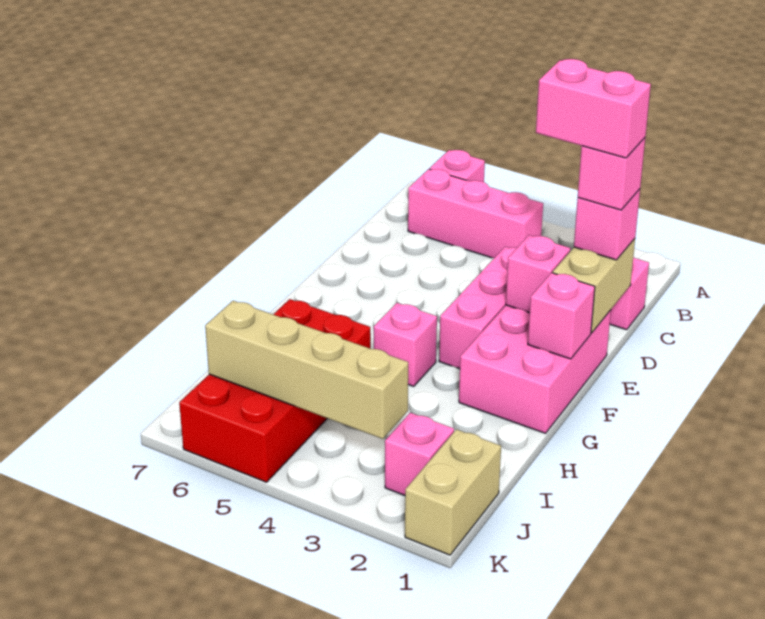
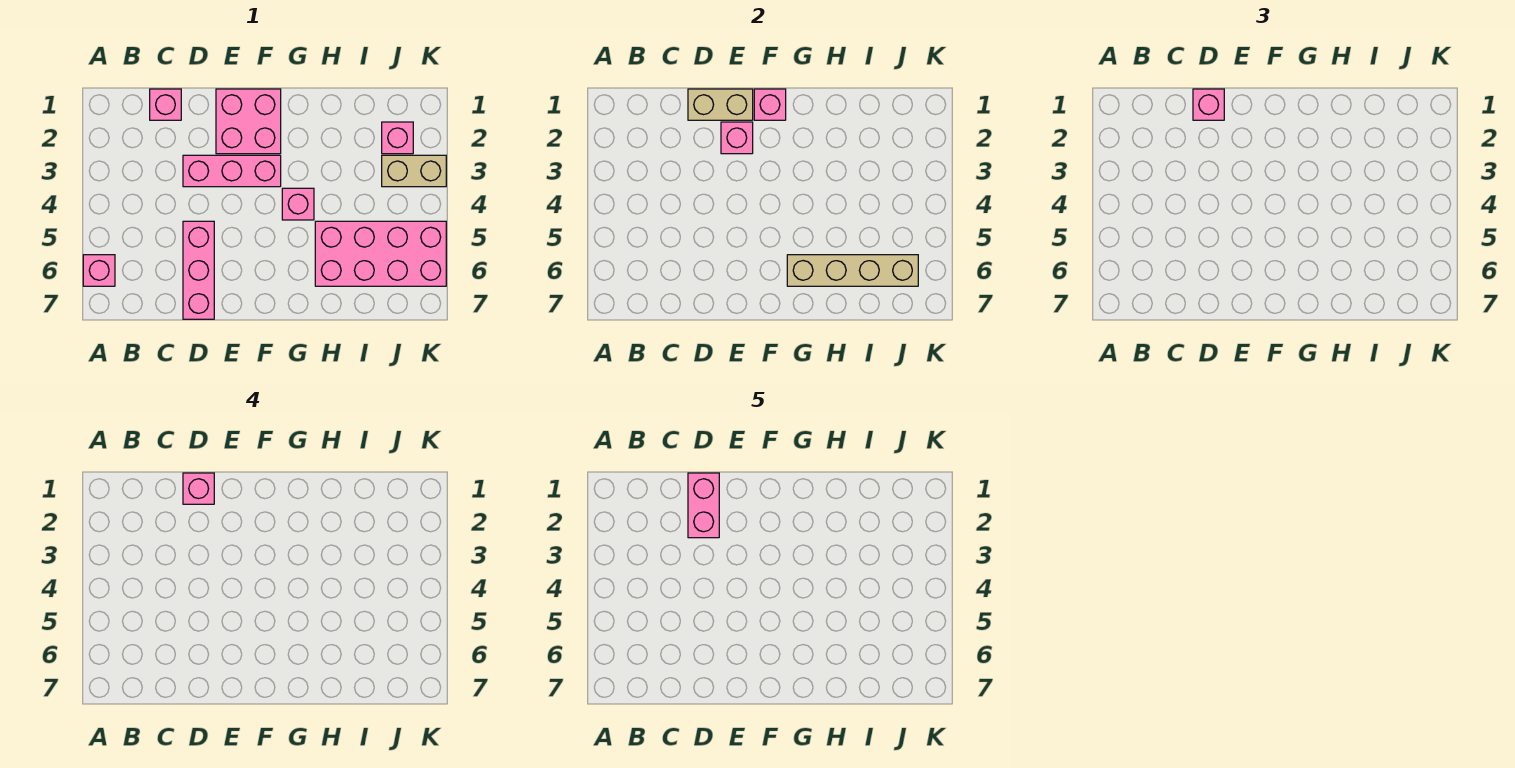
pink 1x3 brick [408,169,543,258] -> pink 1x3 brick moved to [183,221,214,319]
pink 2x3 brick [459,305,611,433] -> pink 2x2 brick [216,89,281,154]
red 2x4 brick [179,299,371,482] -> pink 2x4 brick [315,221,446,286]
tan 1x2 brick [405,429,501,555] -> tan 1x2 brick moved to [382,155,446,187]
tan 1x4 brick [205,301,408,439] -> tan 1x4 brick turned to [787,255,918,286]

